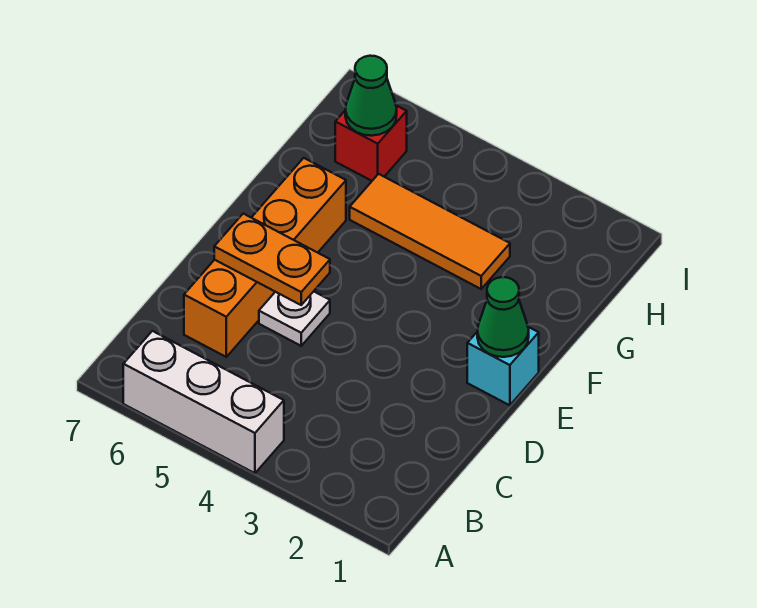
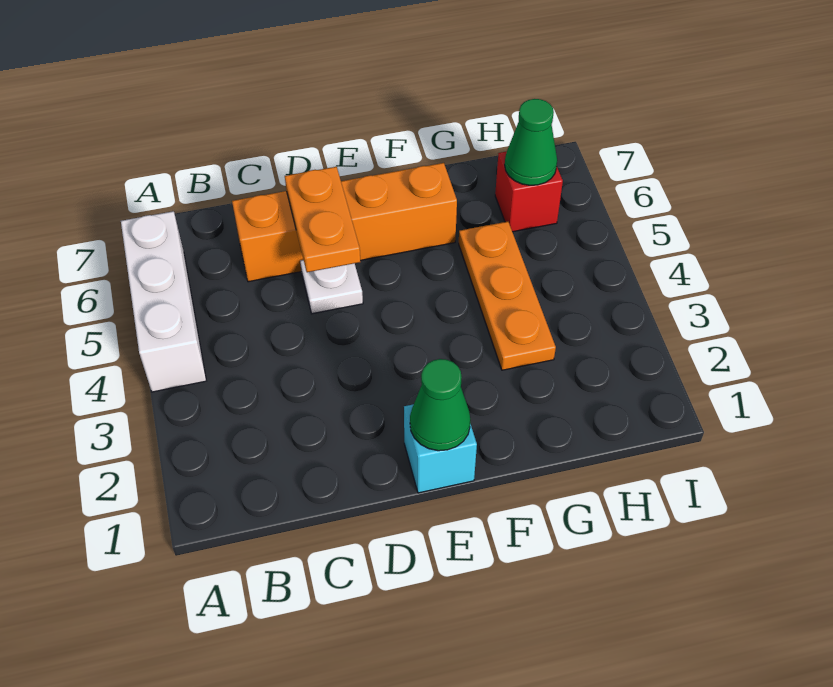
orange 1x3 tile [350,174,510,289] -> orange 1x3 plate [459,222,556,370]

